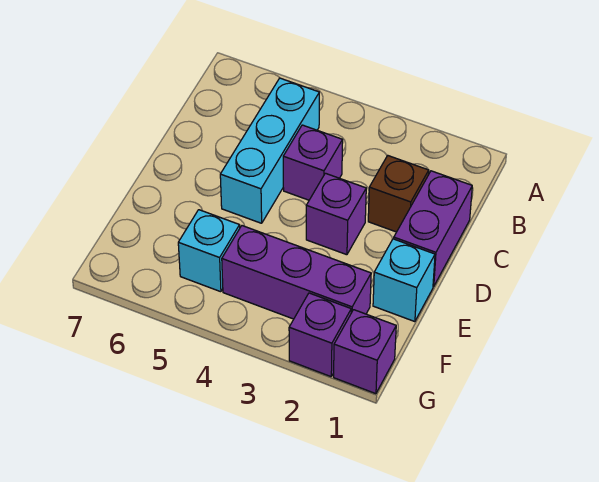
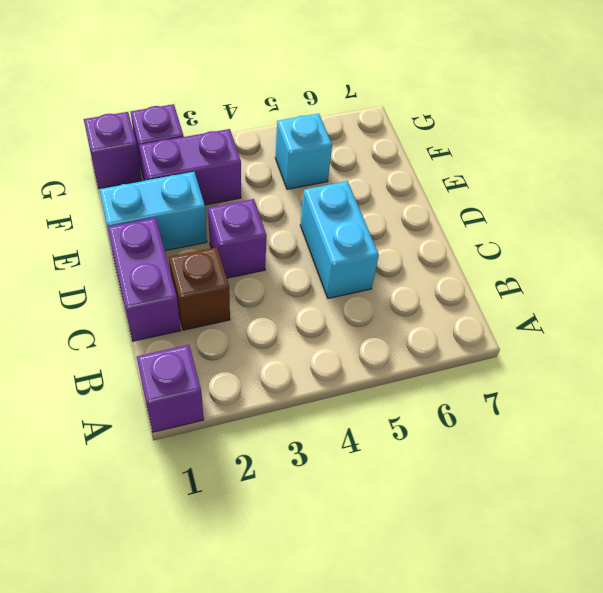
cyan 1x3 brick [220,78,319,223] -> cyan 1x2 brick [300,181,379,298]
purple 1x1 brick [283,125,343,200] -> purple 1x1 brick moved to [137,345,204,432]
cyan 1x1 brick [373,239,435,322] -> cyan 1x2 brick [99,172,207,251]
purple 1x3 brick [222,226,371,319] -> purple 1x2 brick [139,129,241,205]

